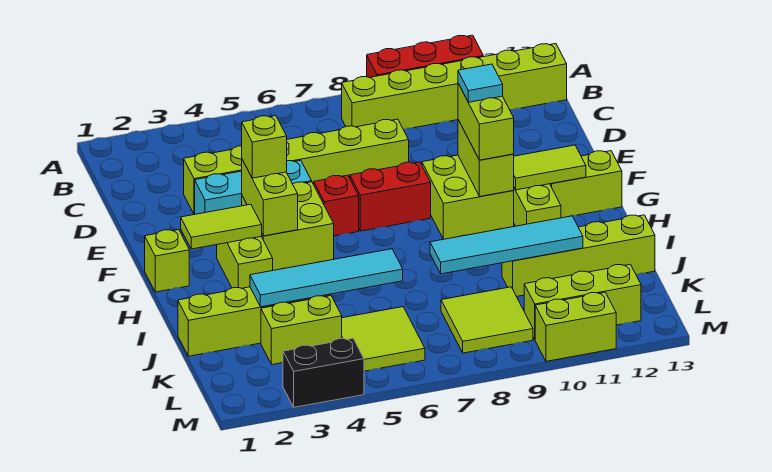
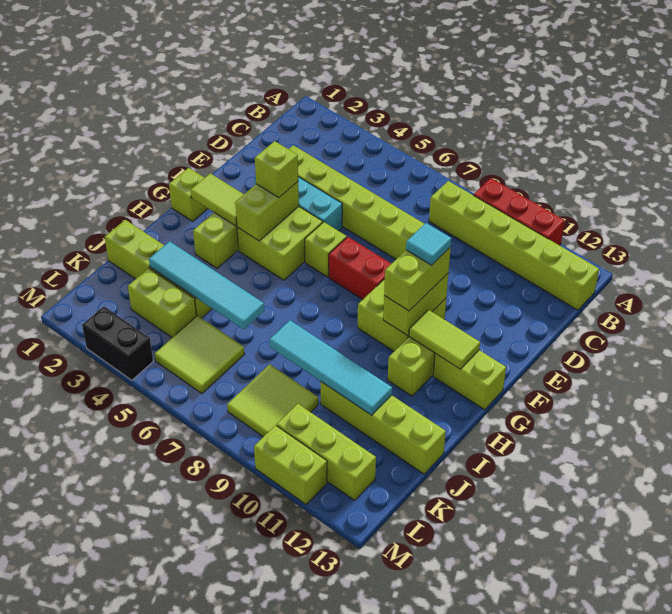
red 1x1 brick [314,175,359,236] -> lime 1x1 brick [305,222,347,277]

